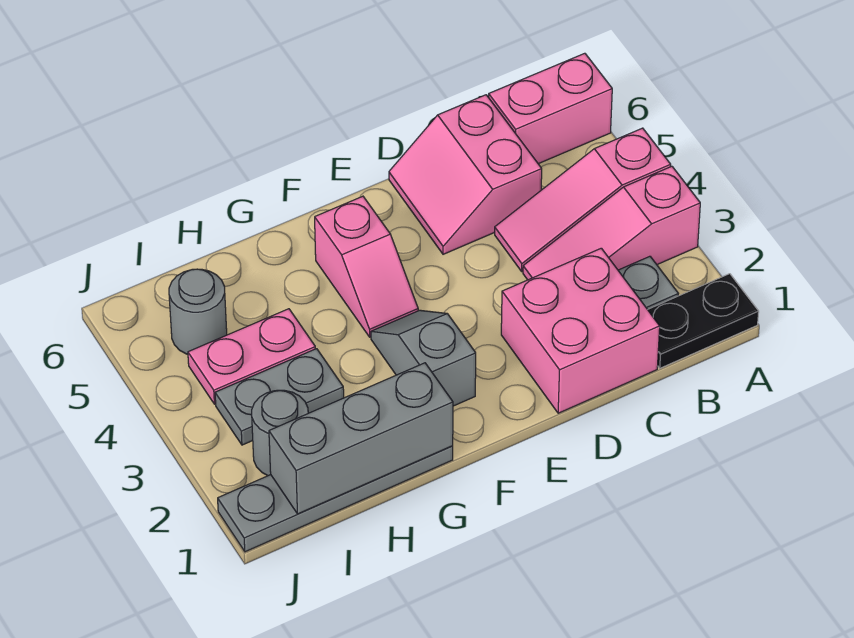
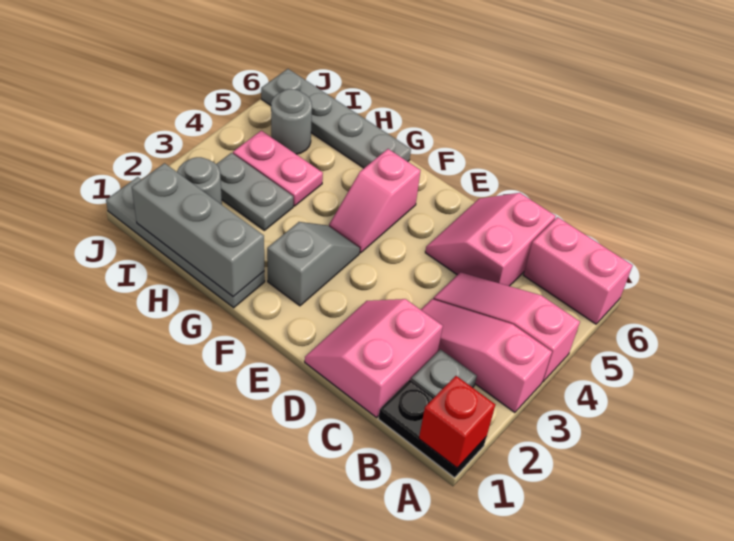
none -> red 1x1 brick [419,376,496,468]
pink 2x2 brick [501,248,660,413] -> pink 2x2 slope [305,299,443,418]
none -> grey 1x4 plate [261,69,411,168]

